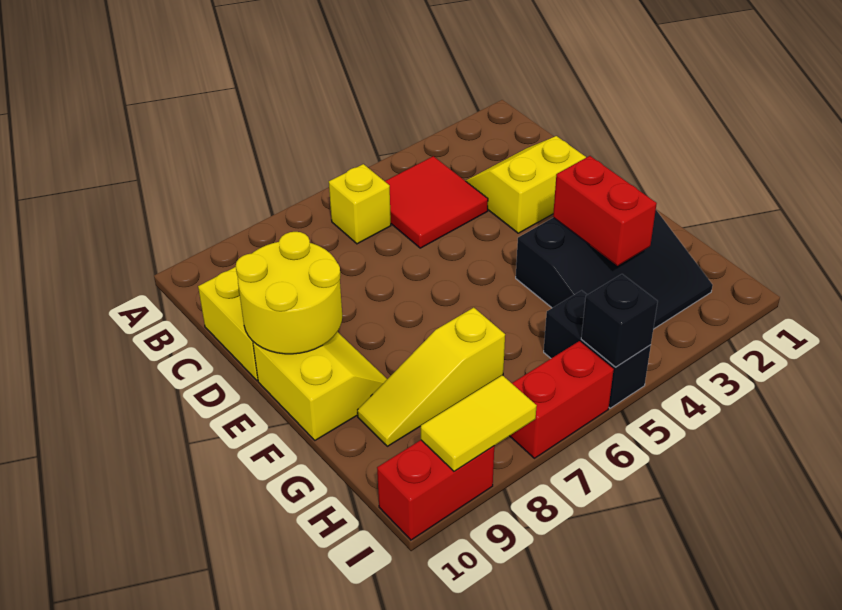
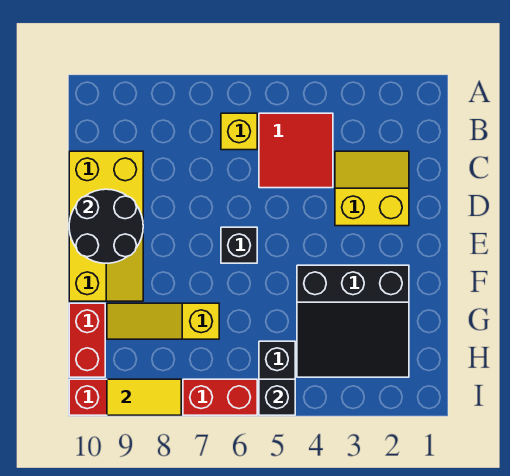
yellow 2x2 round brick [236,232,342,354] -> black 2x2 round brick [69,189,143,263]
none -> black 1x1 brick [221,227,257,263]
red 1x2 brick [553,156,657,266] -> red 1x2 brick moved to [69,303,105,377]

